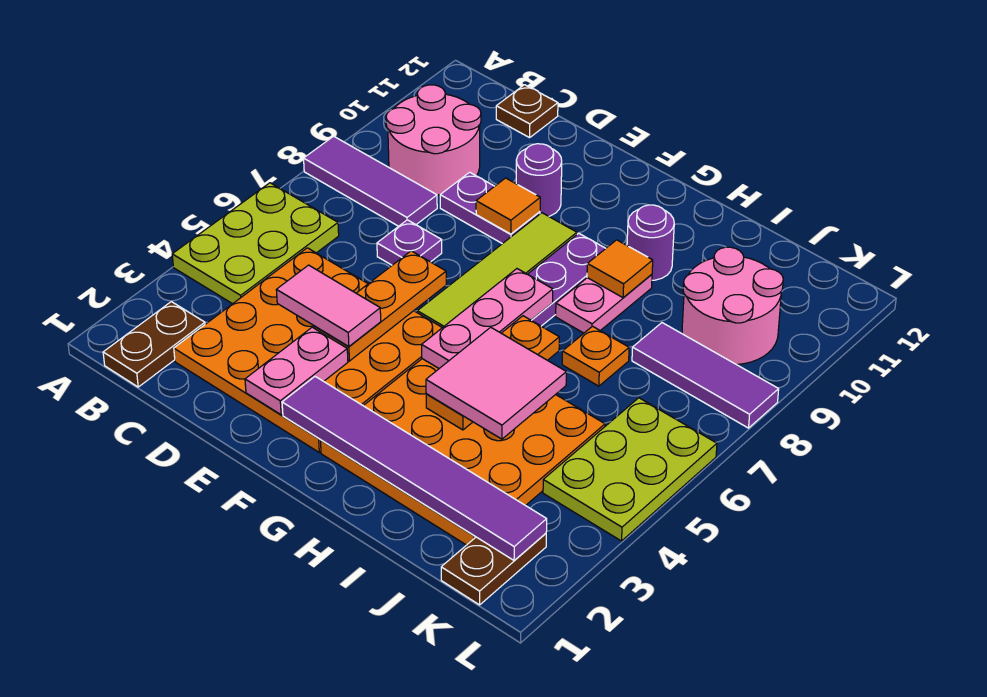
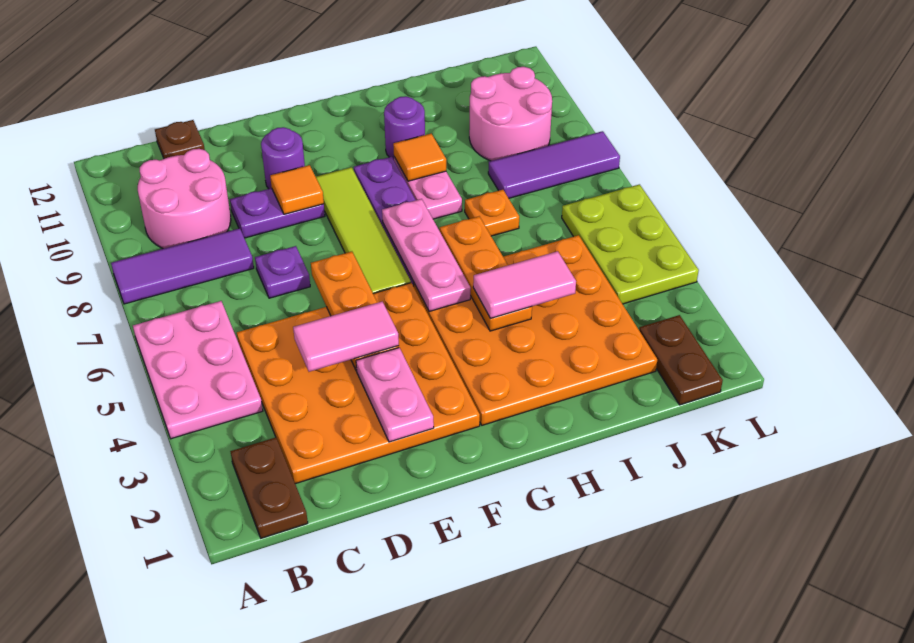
lime 2x3 plate [172,183,339,304] -> pink 2x3 plate [133,301,263,439]
purple 1x6 tile [282,377,547,560] -> none
pink 2x2 tile [426,327,566,439] -> pink 1x2 tile [473,251,576,318]

